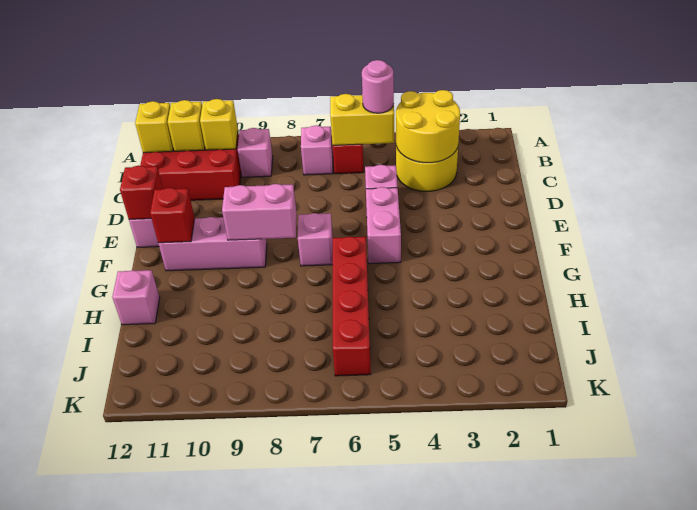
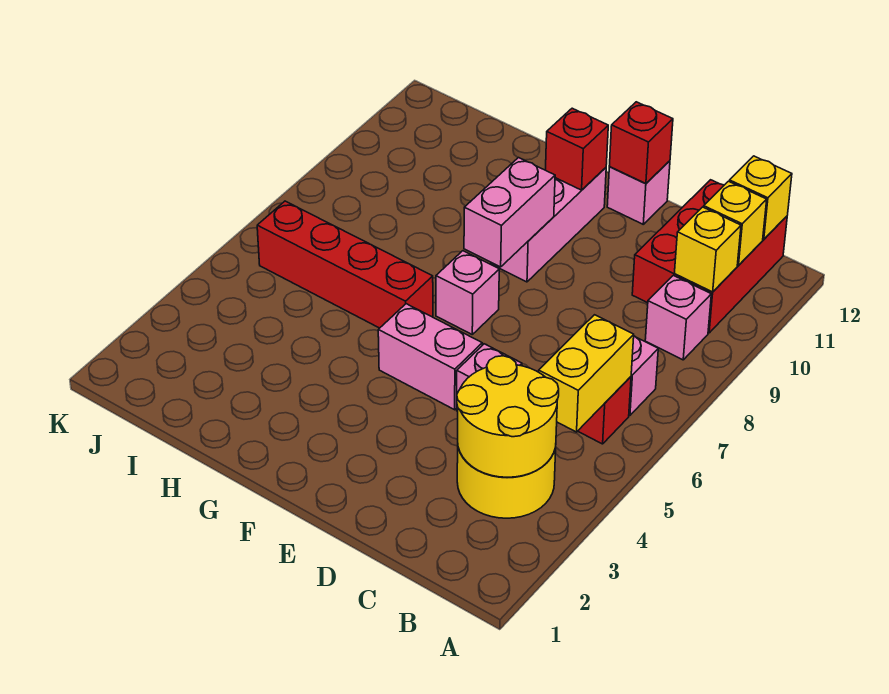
pink 1x1 round brick [362,60,394,113] -> none
pink 1x1 brick [112,270,160,325] -> none

